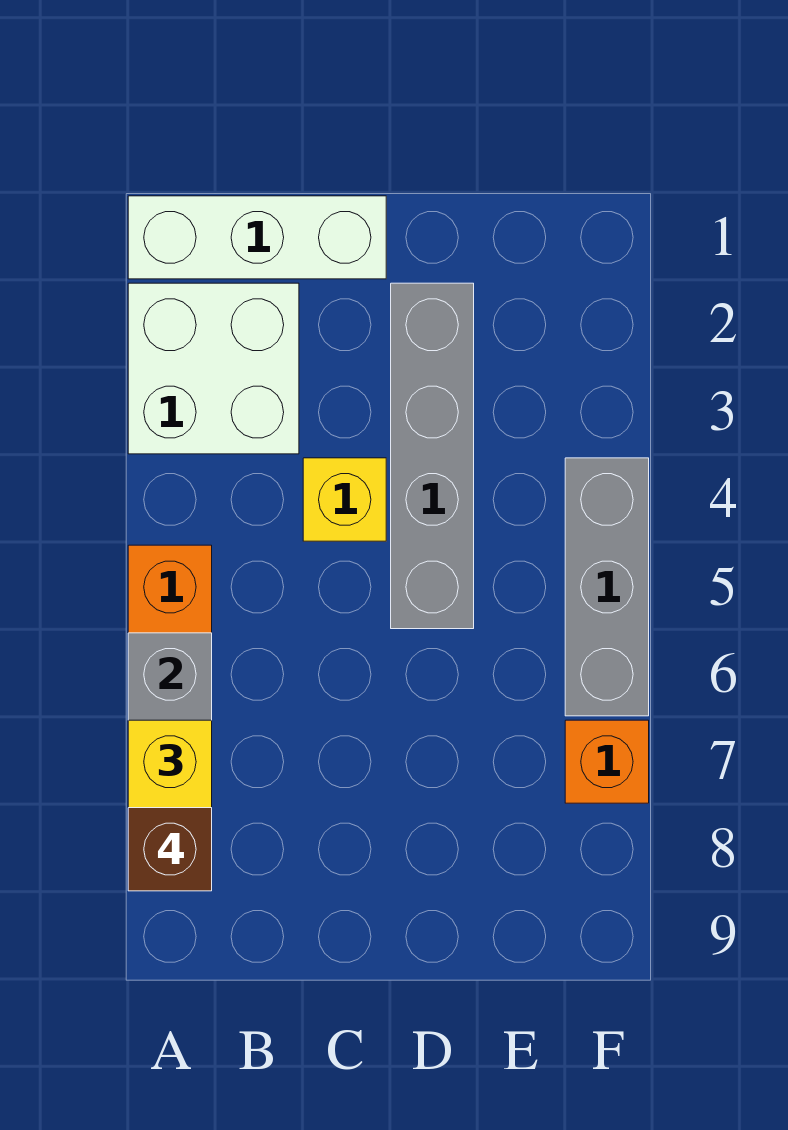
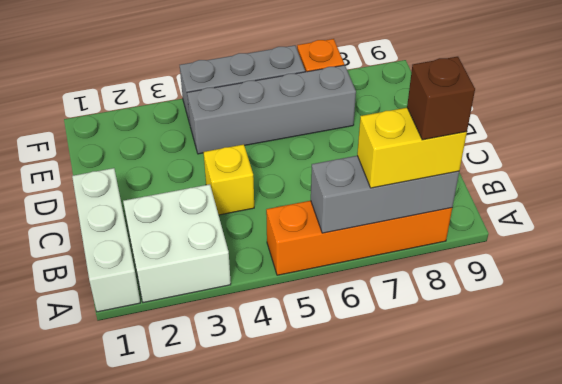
grey 1x4 brick [391,283,474,629] -> grey 1x4 brick moved to [187,65,356,154]

